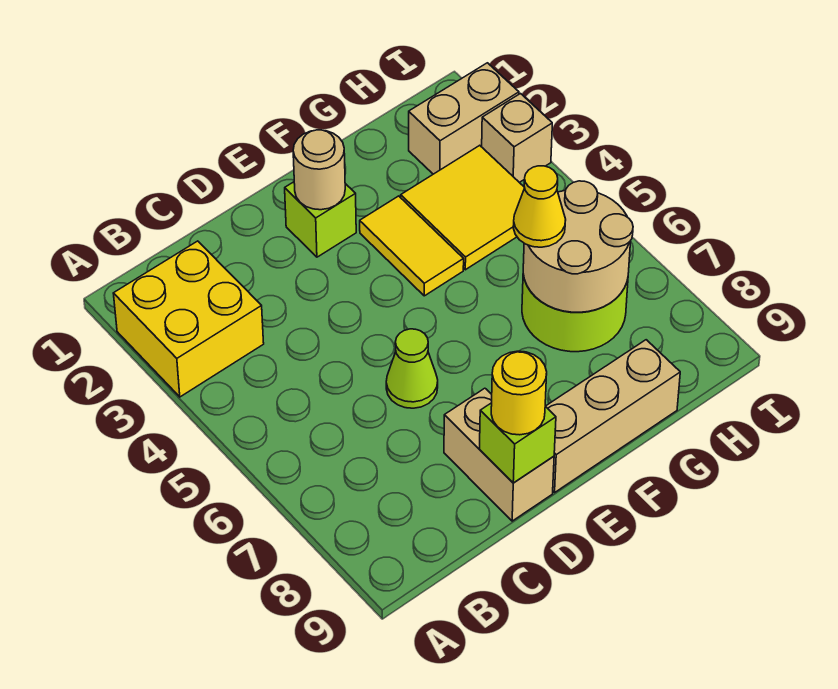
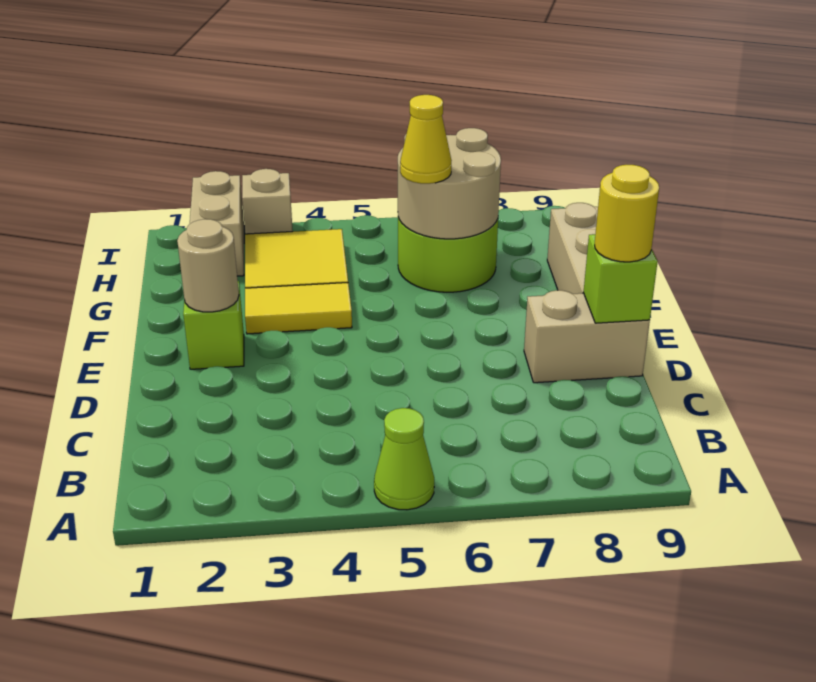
yellow 2x2 brick [113,241,264,397] -> none
lime 1x1 cone [386,329,438,408] -> lime 1x1 cone moved to [374,408,434,510]

